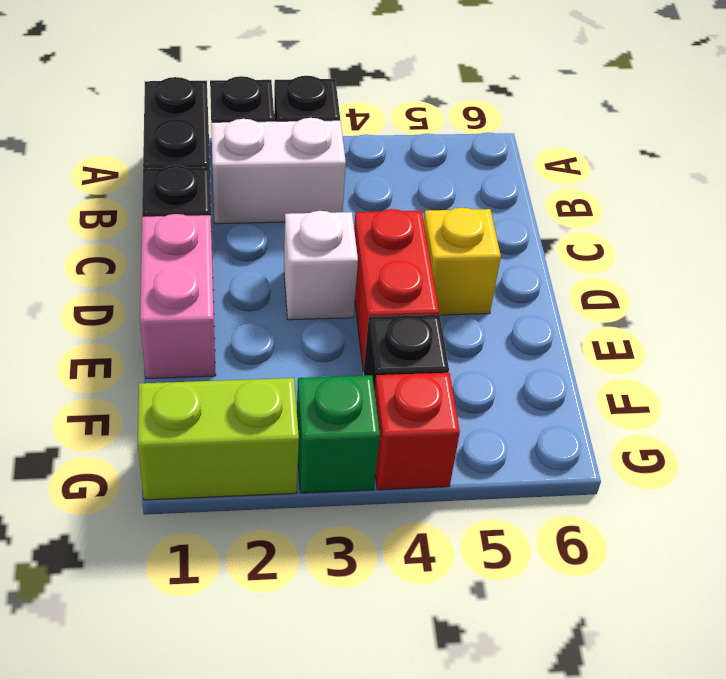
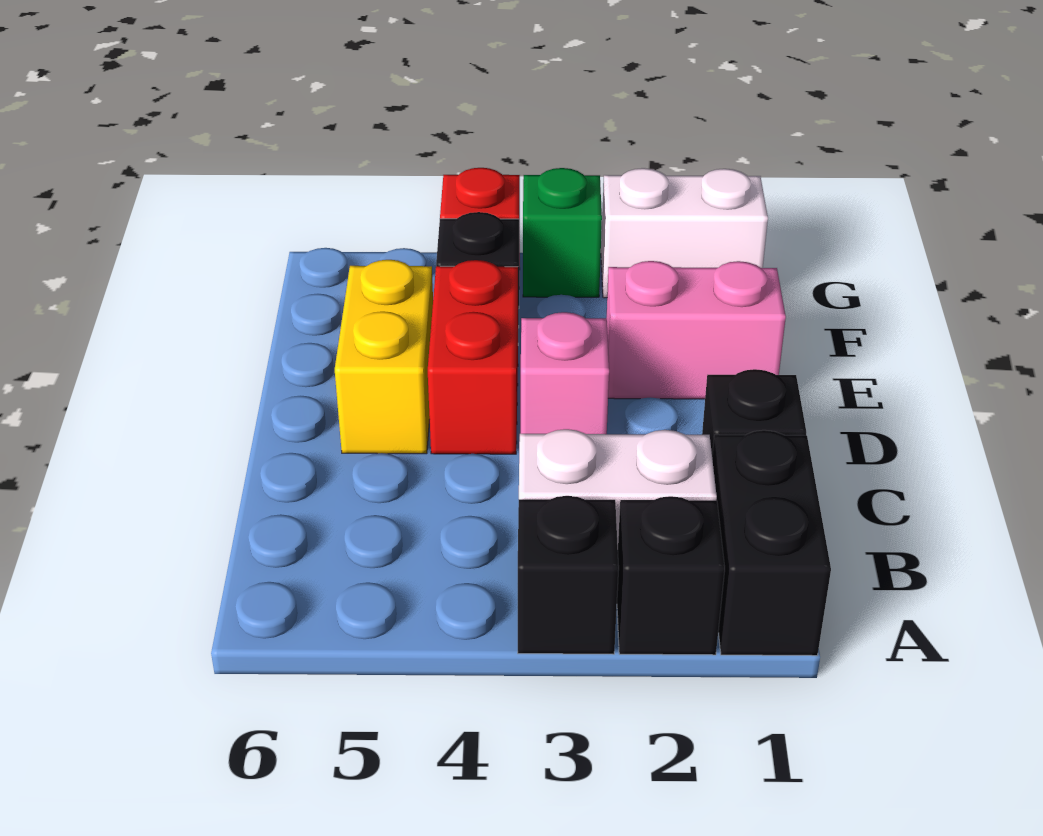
pink 1x2 brick [140,214,216,379] -> pink 1x2 brick turned to [607,261,786,399]
white 1x1 brick [284,211,358,320] -> pink 1x1 brick [521,312,609,434]
yellow 1x1 brick [424,208,501,315] -> yellow 1x2 brick [335,260,433,454]
lime 1x2 brick [138,378,299,500] -> white 1x2 brick [601,168,768,298]

